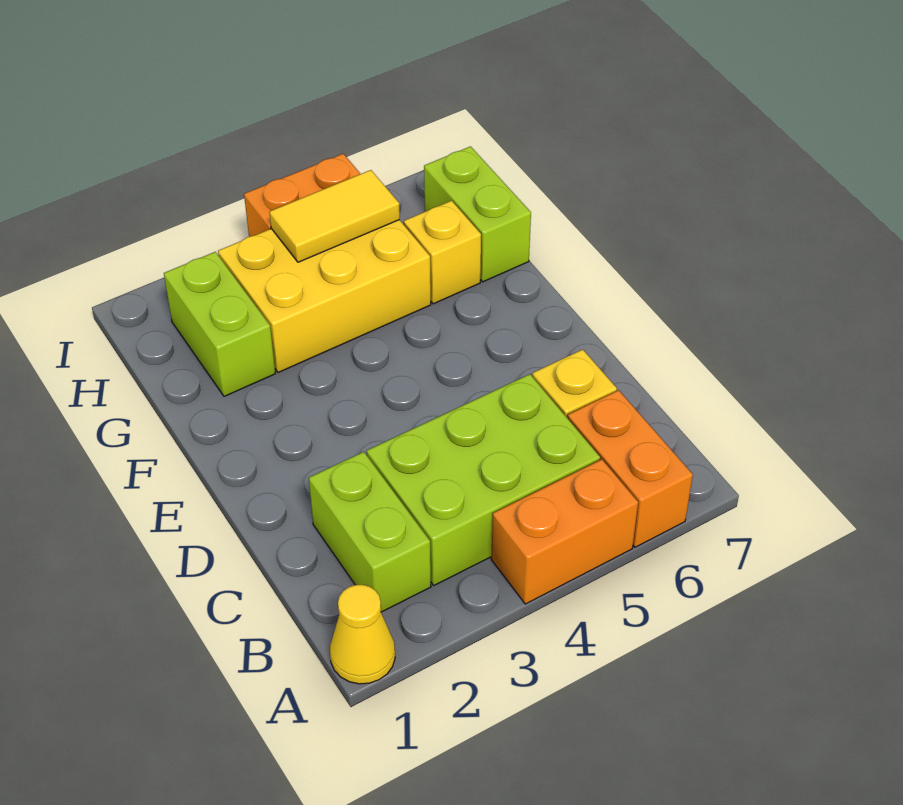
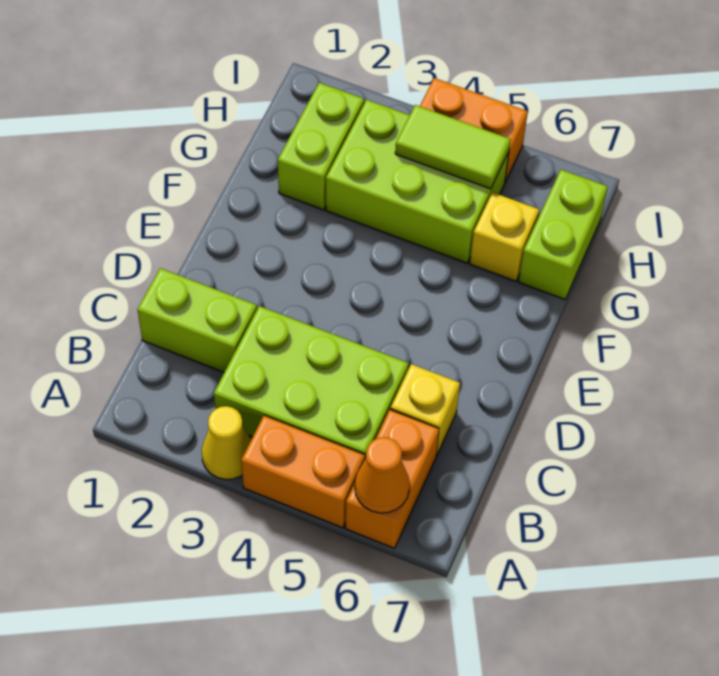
yellow 1x1 cone [330,585,395,684] -> yellow 1x1 cone moved to [202,406,251,480]
none -> orange 1x1 cone [355,437,410,513]
lime 1x2 brick [309,452,431,612] -> lime 1x2 brick turned to [137,268,257,372]
yellow 2x3 brick [218,220,431,373] -> lime 2x3 brick [326,100,509,263]
yellow 1x2 tile [270,170,400,262] -> lime 1x2 tile [395,105,511,189]

